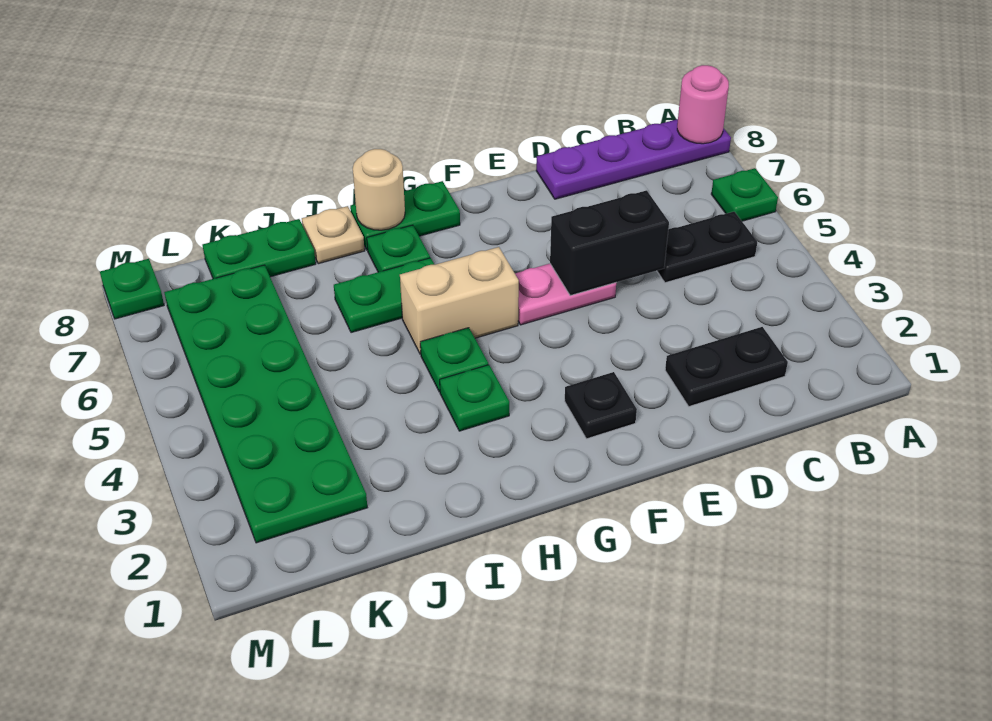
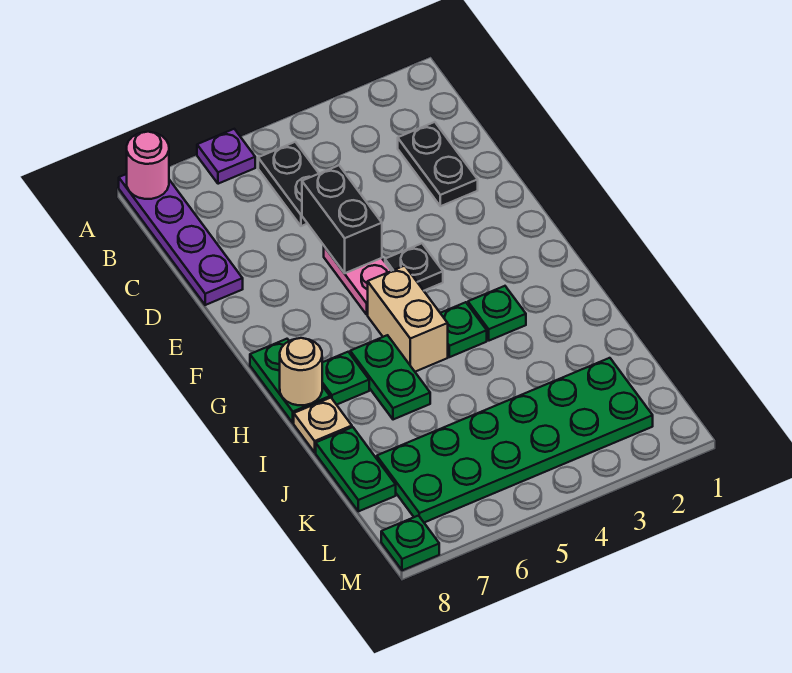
green 1x1 plate [711,168,778,221] -> purple 1x1 plate [197,129,255,184]
black 1x1 plate [565,372,637,439] -> black 1x1 plate moved to [385,243,443,291]

